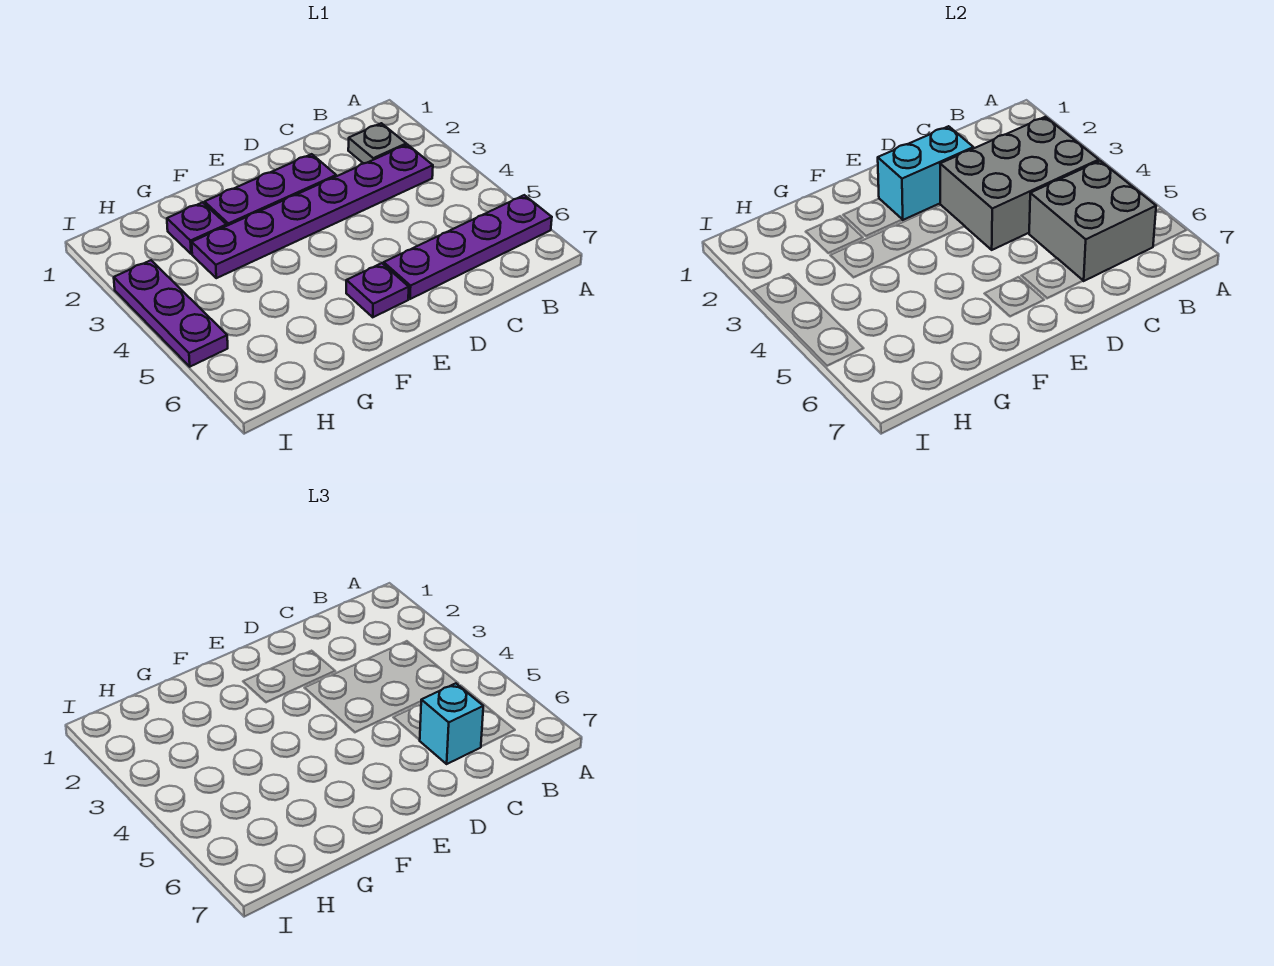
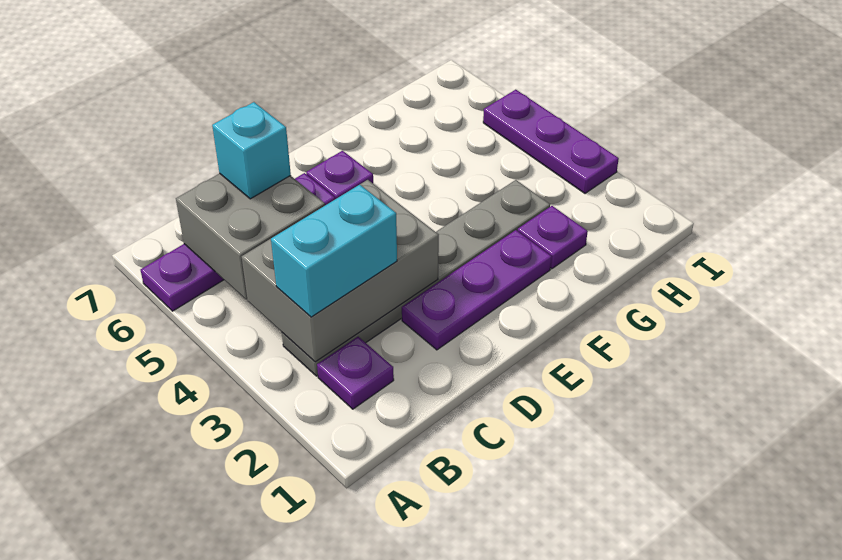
grey 1x1 plate [348,123,406,164] -> purple 1x1 plate [317,337,394,409]
purple 1x6 plate [192,145,433,278] -> grey 1x6 plate [282,180,550,376]
cyan 1x2 brick [878,126,973,220] -> cyan 1x2 brick moved to [271,185,397,317]

